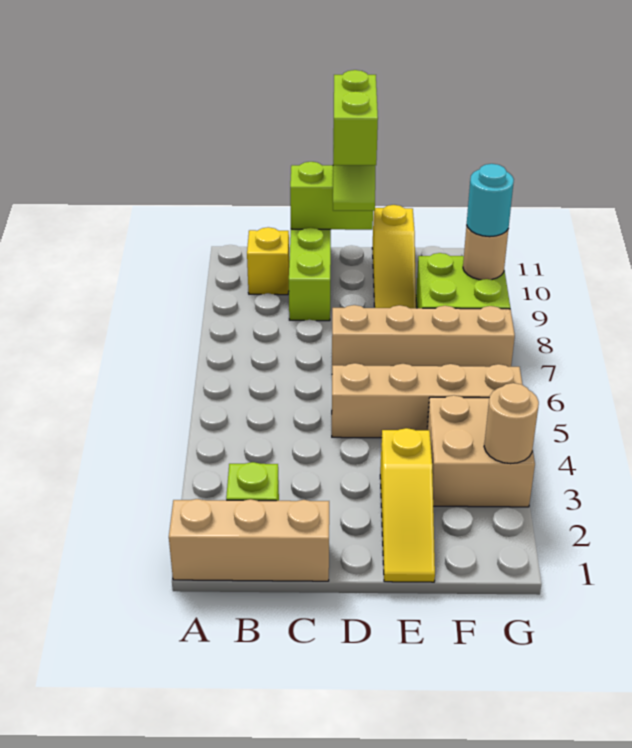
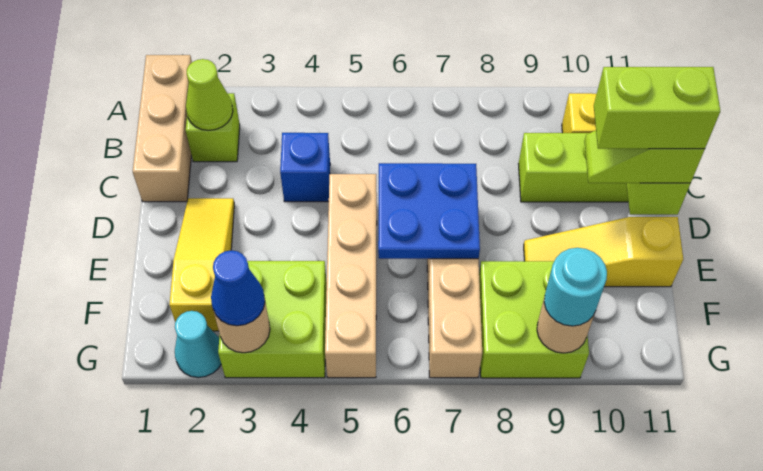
none -> lime 1x1 cone [186,59,233,130]
none -> blue 1x1 brick [280,133,330,202]
none -> blue 2x2 plate [378,163,480,259]
yellow 1x3 slope [380,428,435,582] -> yellow 1x3 slope turned to [169,198,234,331]
tan 2x2 brick [427,395,535,507] -> lime 2x2 brick [218,261,327,378]
none -> cyan 1x1 cone [175,311,221,378]
none -> blue 1x1 cone [211,250,265,326]

